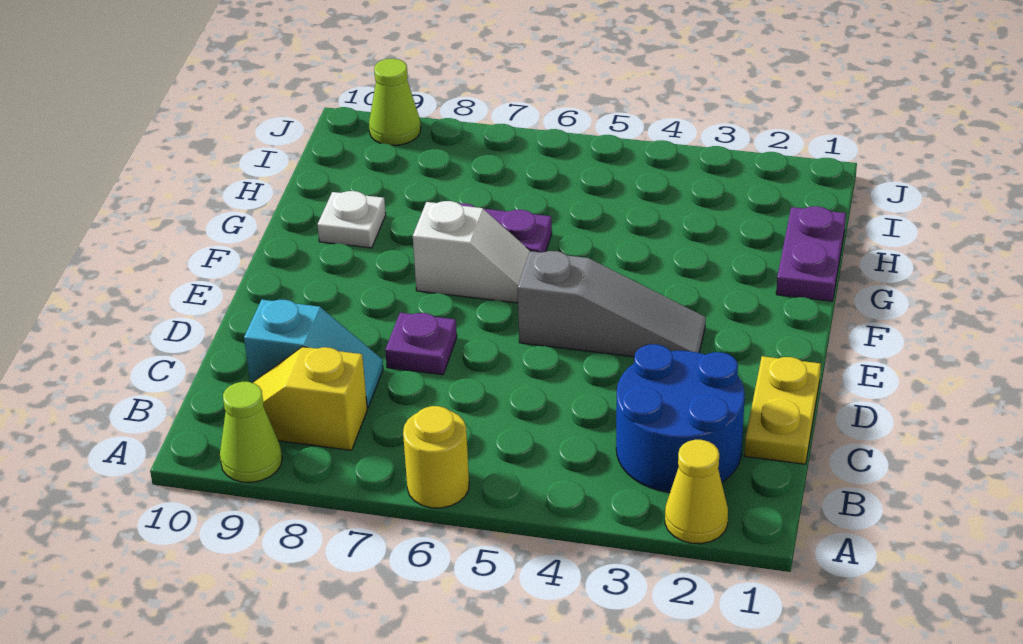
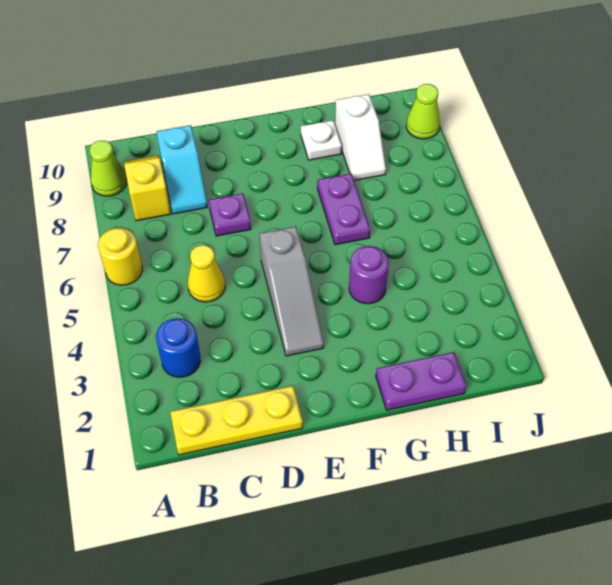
yellow 1x1 cone [665,440,728,544] -> yellow 1x1 cone moved to [188,245,225,302]
blue 2x2 round brick [616,344,745,493] -> blue 1x1 round brick [156,318,200,377]
yellow 1x2 plate [744,356,821,464] -> yellow 1x3 plate [170,386,303,455]
white 1x2 slope [413,201,530,303] -> white 1x2 slope moved to [335,94,386,180]
none -> purple 1x1 round brick [349,246,389,304]

